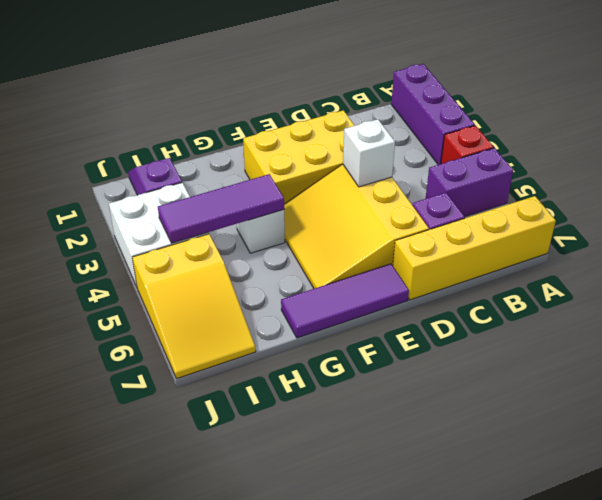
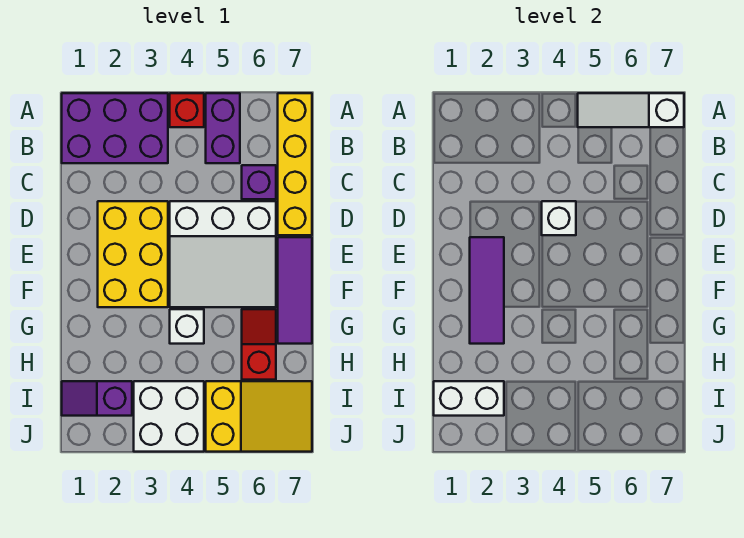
purple 1x3 brick [391,64,475,165] -> purple 2x3 brick [62,93,168,163]
none -> white 1x3 slope [578,93,684,127]
yellow 3x3 slope [284,164,429,289] -> white 3x3 slope [170,201,276,307]
purple 1x3 tile [158,174,284,243] -> purple 1x3 tile moved to [470,237,504,344]
none -> red 1x2 slope [242,309,276,380]
none -> white 1x2 brick [434,381,504,416]

